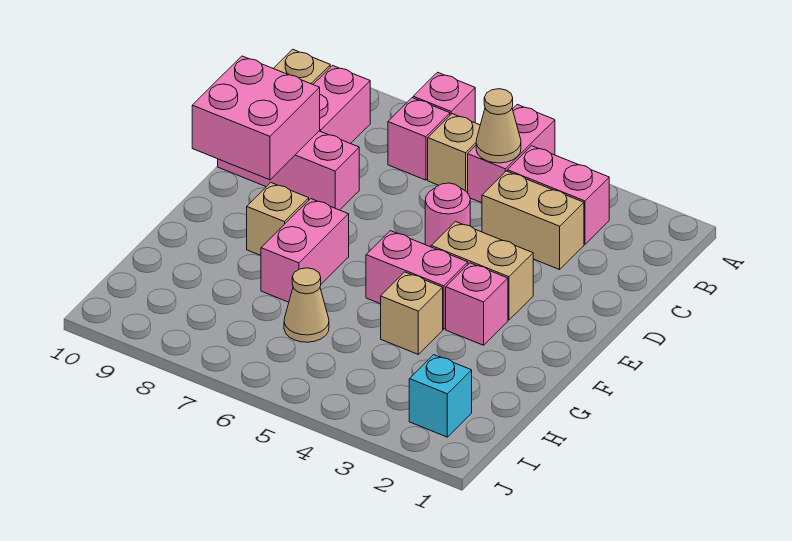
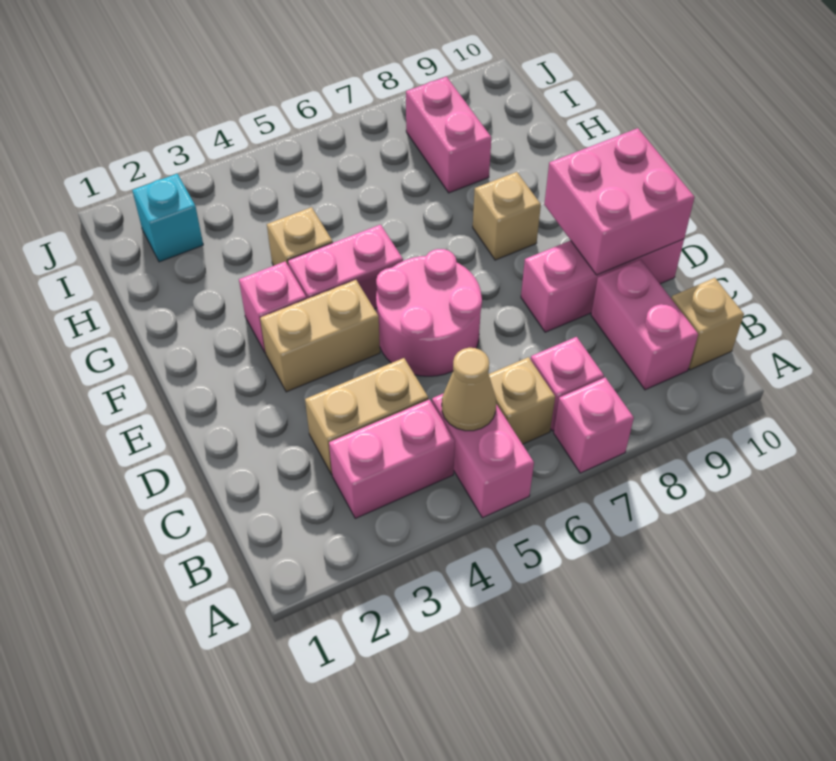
pink 1x1 round brick [425,183,470,247] -> pink 2x2 round brick [376,249,482,376]
pink 1x2 brick [261,199,349,302] -> pink 1x2 brick moved to [406,77,492,193]
tan 1x1 cone [284,268,329,342] -> none

